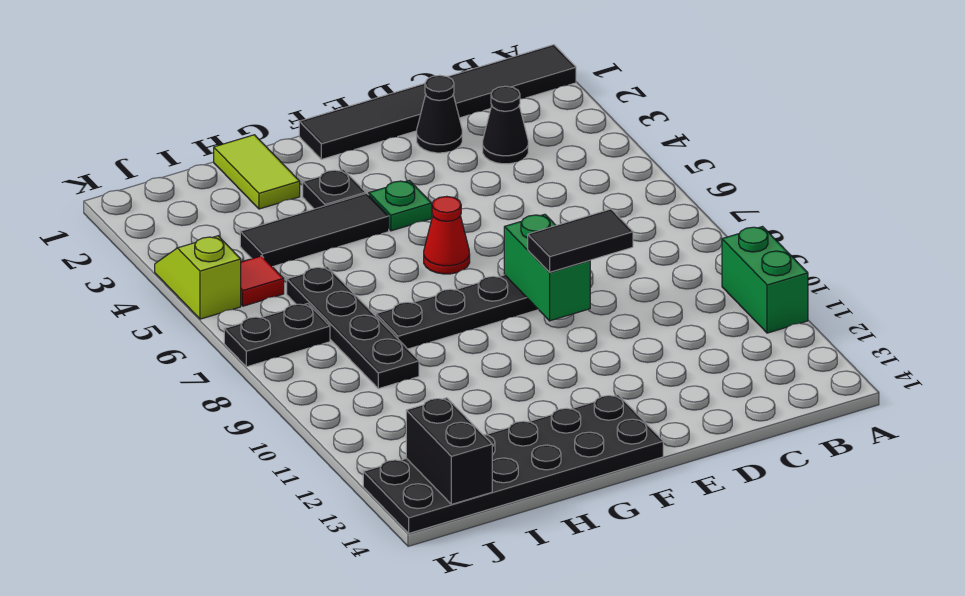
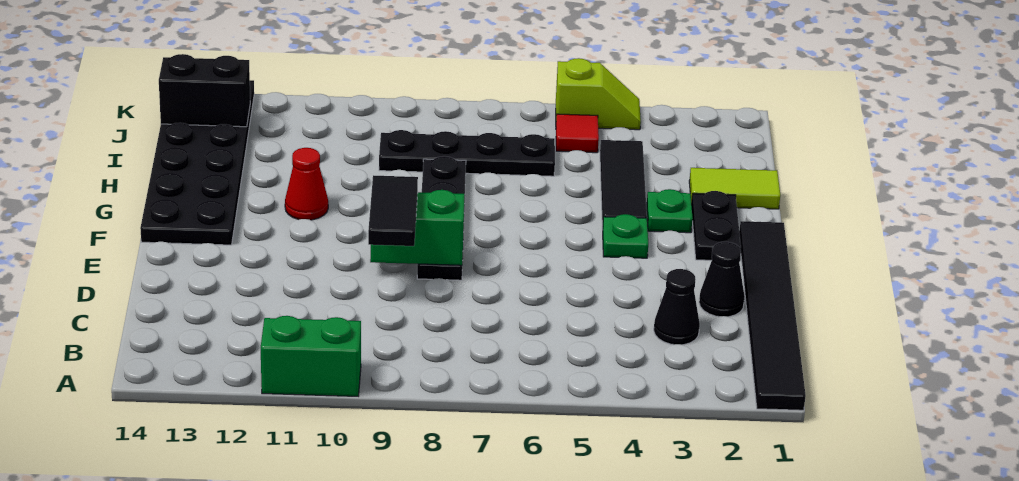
red 1x1 cone [424,196,470,274] -> red 1x1 cone moved to [285,148,328,220]
black 1x1 plate [303,170,366,209] -> green 1x1 plate [647,189,693,233]
black 1x2 plate [224,304,330,367] -> black 1x2 plate moved to [691,191,741,261]

